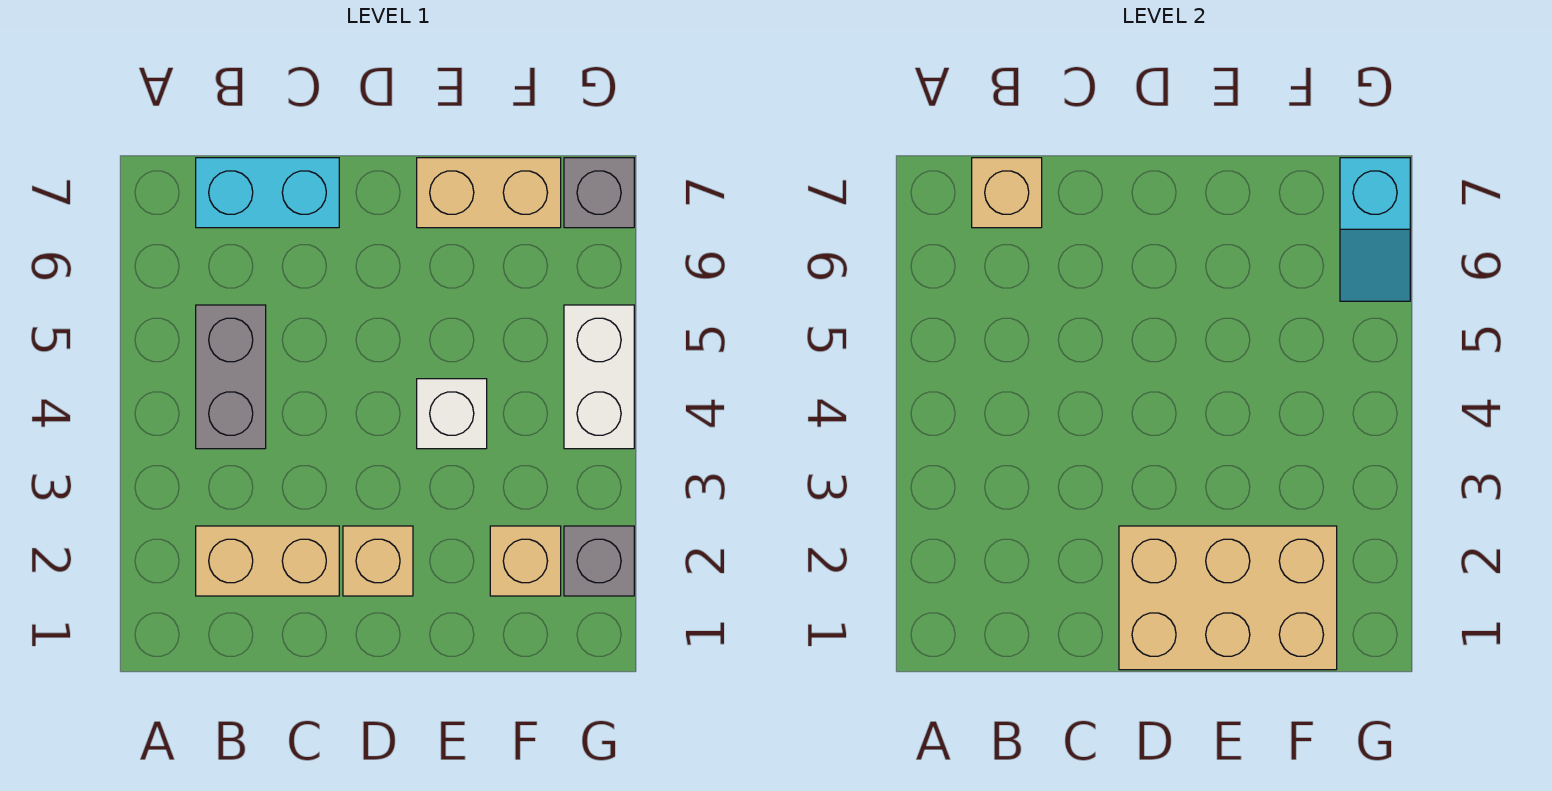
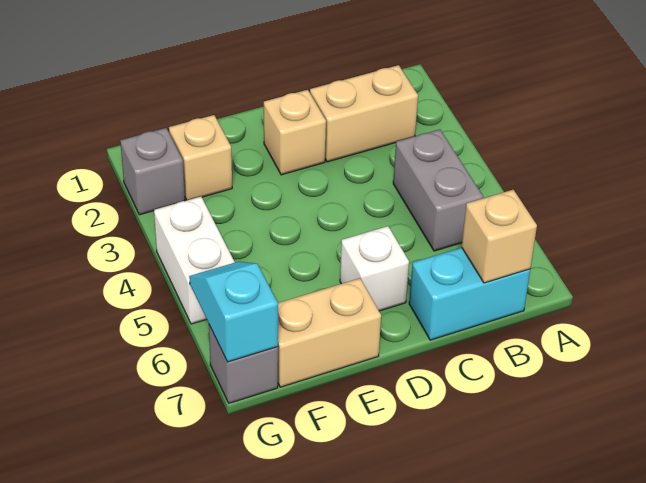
tan 2x3 brick [1119,526,1337,670] -> none
white 1x1 brick [417,379,487,449] -> white 1x1 brick moved to [340,226,409,311]

